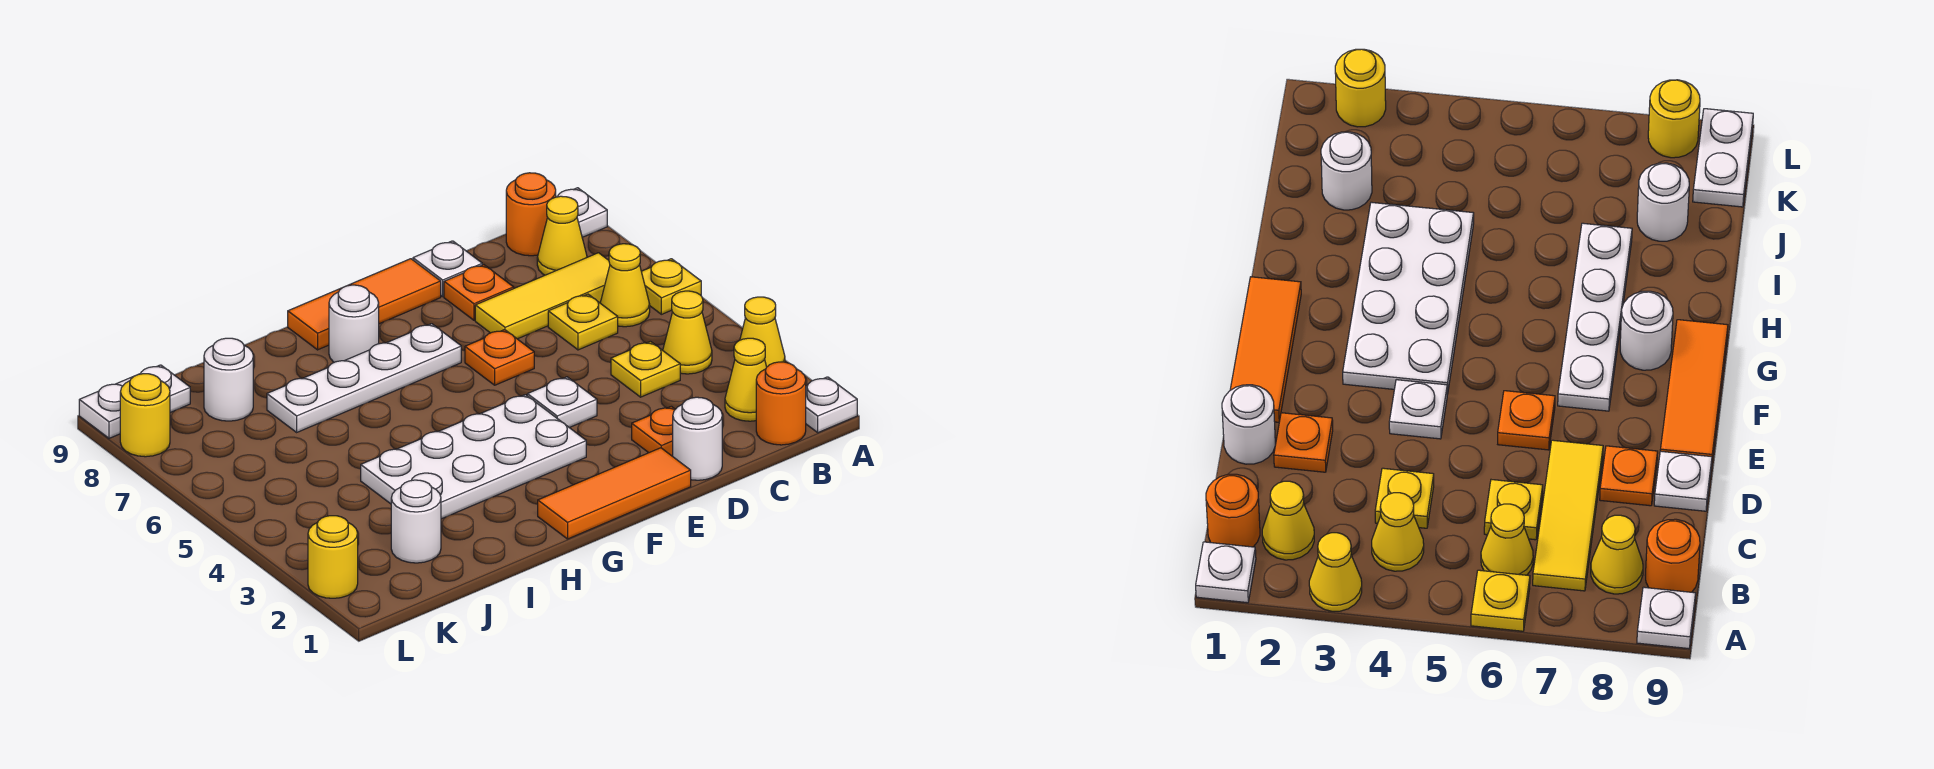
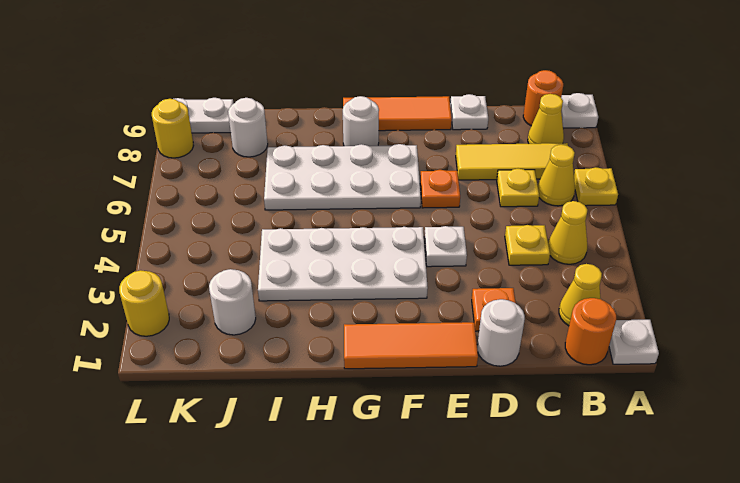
yellow 1x1 cone [740,297,785,367] -> none
orange 1x1 plate [444,265,514,320] -> none
white 1x4 plate [267,324,461,432] -> white 2x4 plate [264,144,421,210]

